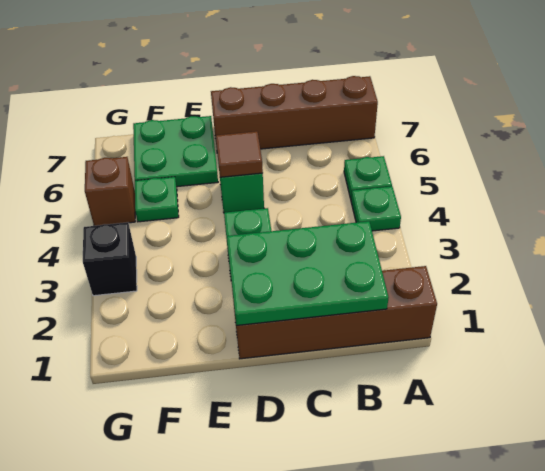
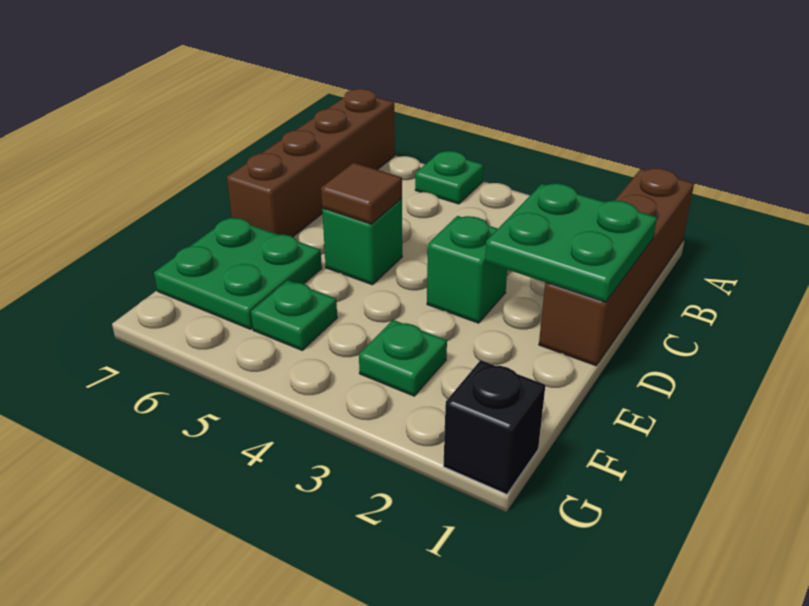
green 1x1 plate [351,186,401,231] -> green 1x1 plate moved to [359,320,447,396]
green 2x3 plate [227,221,389,326] -> green 2x2 plate [485,184,657,302]
black 1x1 brick [83,222,137,296] -> black 1x1 brick moved to [443,360,546,494]
brown 1x1 brick [85,157,135,226] -> none

